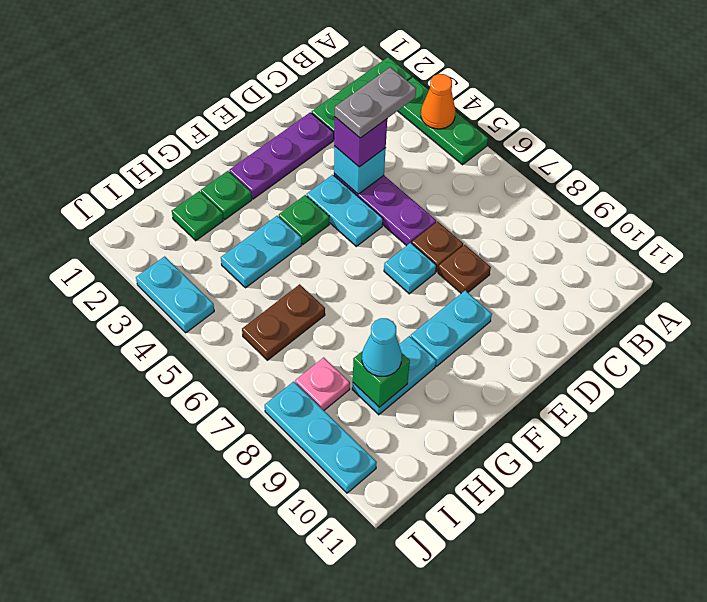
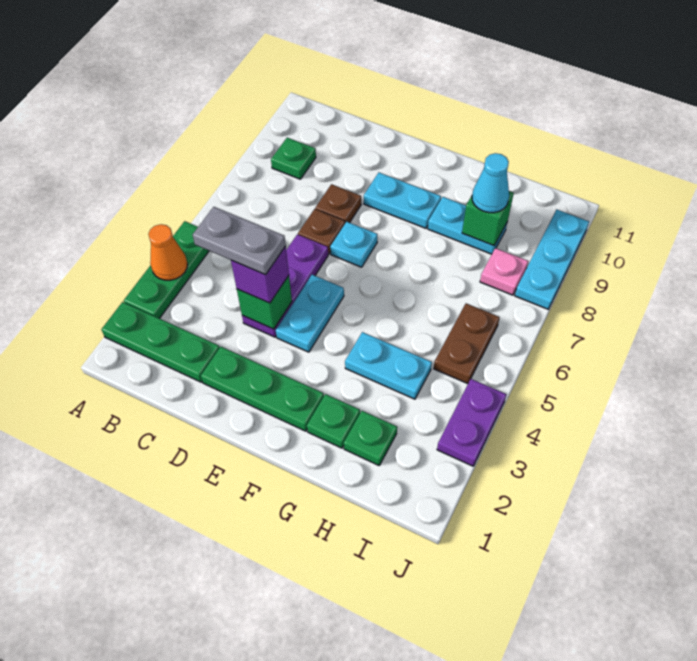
purple 1x3 plate [229,112,334,199] -> green 1x3 plate [201,347,324,431]
cyan 1x1 brick [334,146,386,194] -> green 1x1 brick [237,276,292,329]
green 1x1 plate [279,195,329,244] -> green 1x1 plate moved to [271,138,316,179]
brown 1x2 plate [242,284,325,360] -> brown 1x2 plate turned to [434,303,500,384]
cyan 1x2 plate [136,256,214,333] -> purple 1x2 plate [437,379,506,466]

